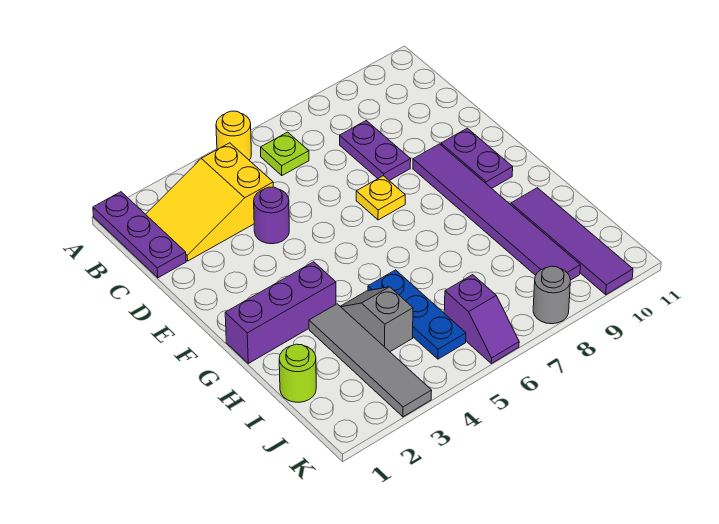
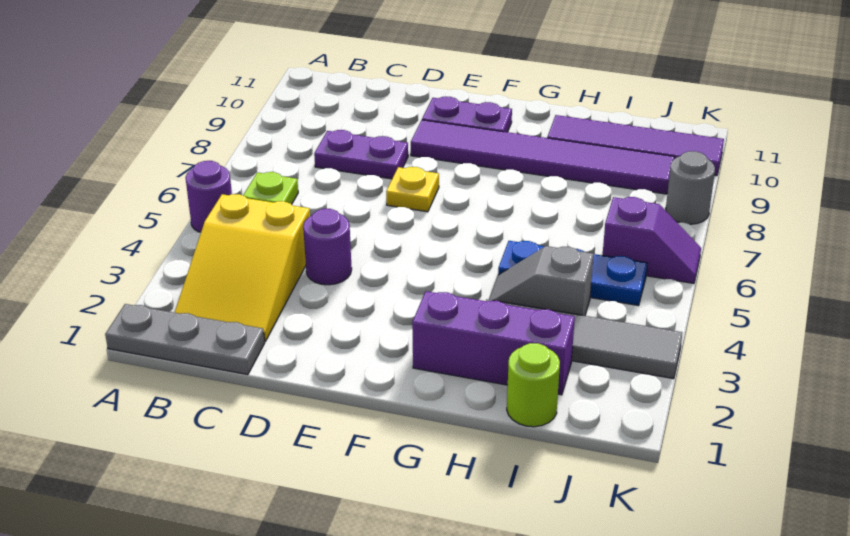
purple 1x3 plate [93,192,186,278] -> grey 1x3 plate [105,304,265,375]
yellow 1x1 round brick [216,111,251,160] -> purple 1x1 round brick [186,161,232,233]
purple 1x3 brick [225,262,336,363] -> purple 1x3 brick turned to [412,291,575,395]

